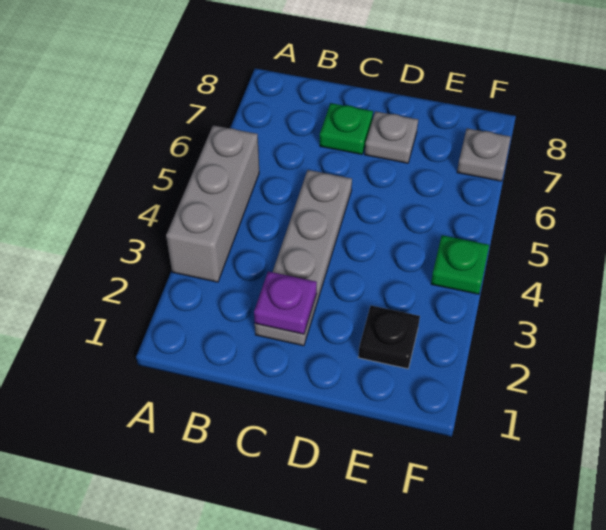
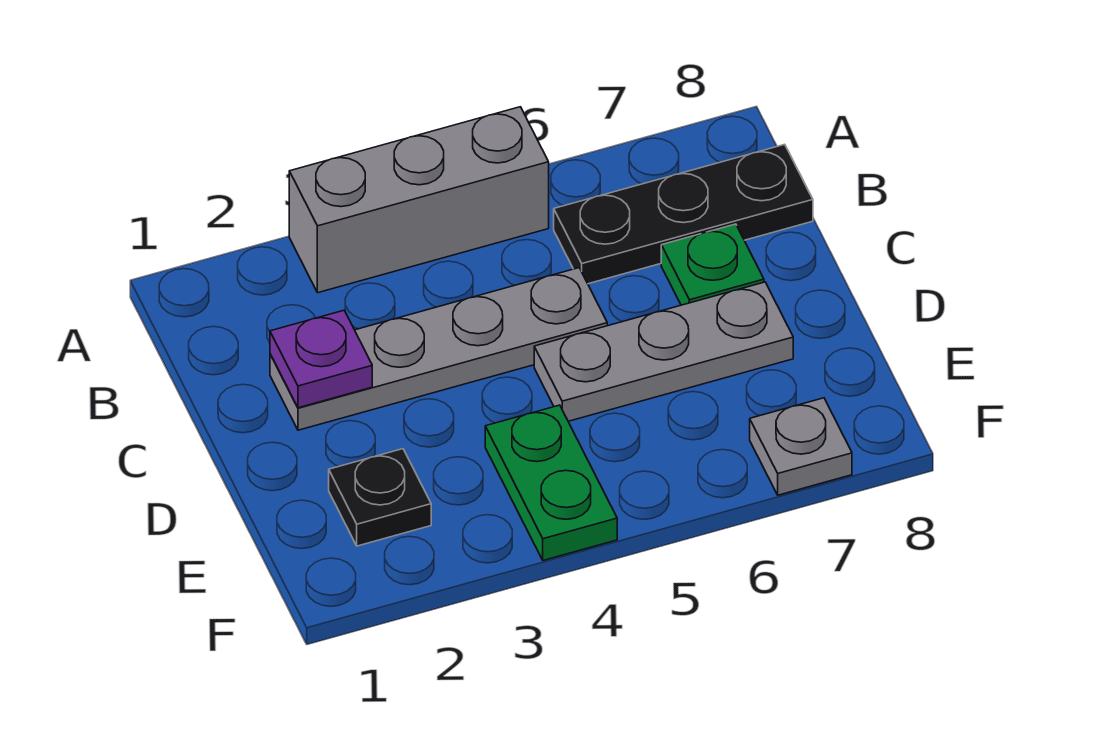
none -> black 1x3 plate [554,144,813,284]
grey 1x1 plate [365,111,418,163] -> grey 1x3 plate [534,282,793,421]
green 1x1 plate [431,235,489,294] -> green 1x2 plate [485,405,617,560]

